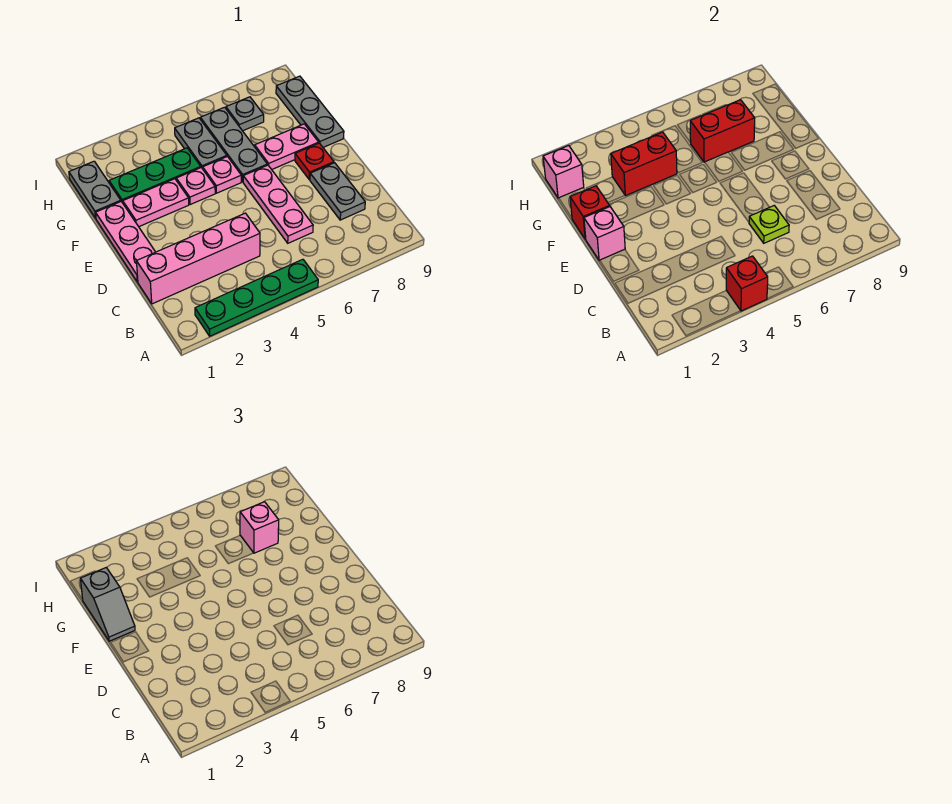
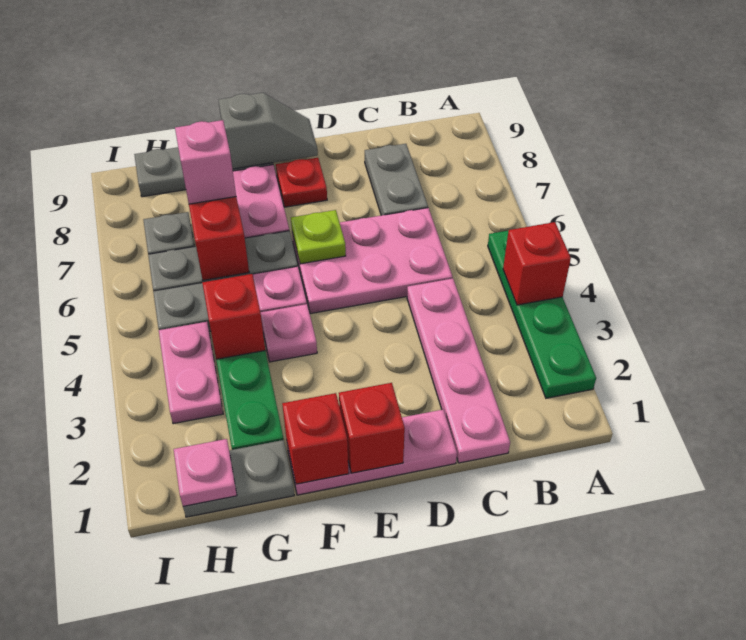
pink 1x4 brick [136,213,260,304] -> pink 1x4 plate [407,278,510,463]
pink 1x3 plate [243,165,313,243] -> pink 2x3 plate [292,208,453,314]
lime 1x1 plate [749,206,789,243] -> lime 1x1 plate moved to [291,210,346,264]
grey 1x2 plate [310,163,365,220] -> grey 1x2 plate turned to [365,144,428,215]
pink 1x1 brick [584,207,625,260] -> red 1x1 brick [339,383,405,473]
grey 1x2 slope [80,568,135,641] -> grey 1x2 slope moved to [218,93,318,169]
pink 1x2 plate [123,179,189,227] -> pink 1x2 plate moved to [159,322,223,424]
red 1x2 brick [611,132,677,196] -> red 1x1 brick [202,274,265,359]
pink 1x1 brick [543,146,584,198] -> pink 1x1 plate [174,439,237,506]

